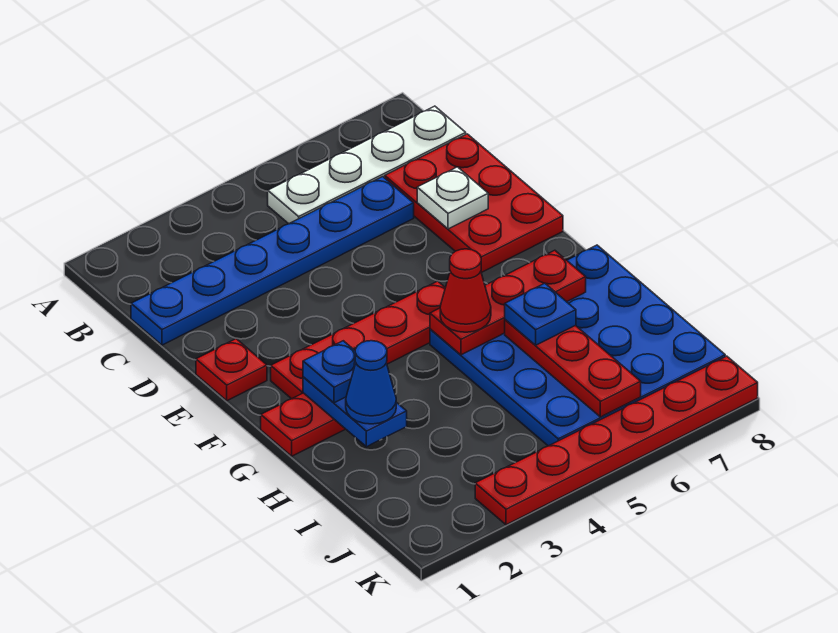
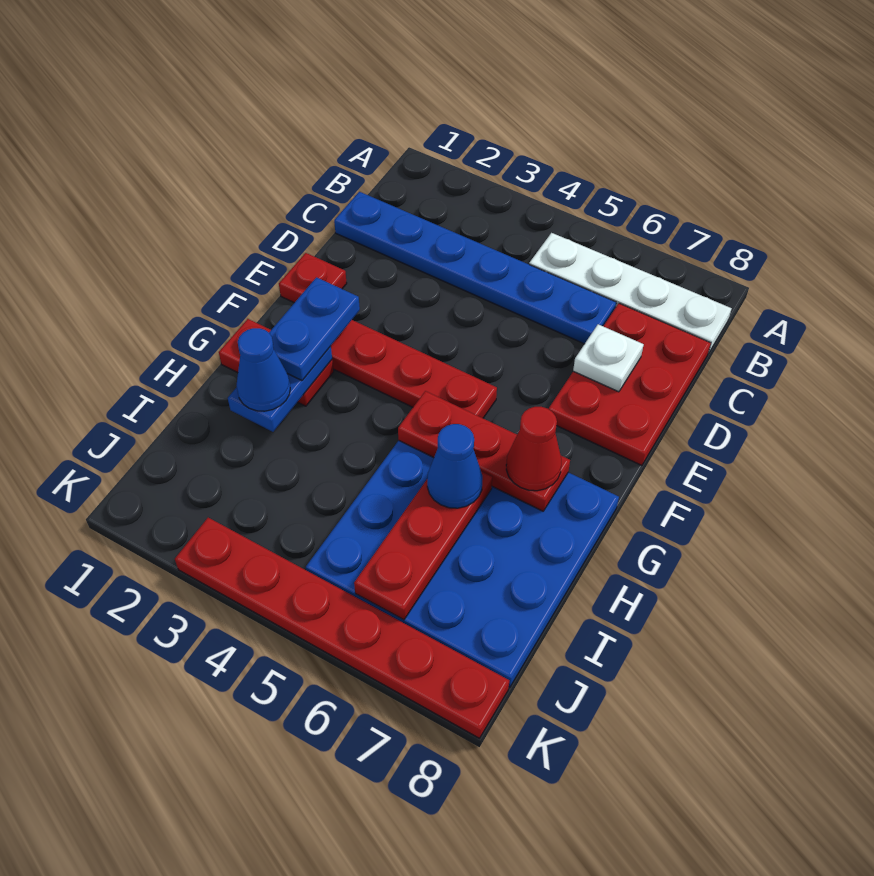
blue 1x1 plate [303,341,356,403] -> blue 1x2 plate [269,277,360,380]
red 1x1 cone [440,249,491,332] -> red 1x1 cone moved to [506,407,561,491]
blue 1x1 plate [505,283,576,345] -> blue 1x1 cone [427,424,483,508]

